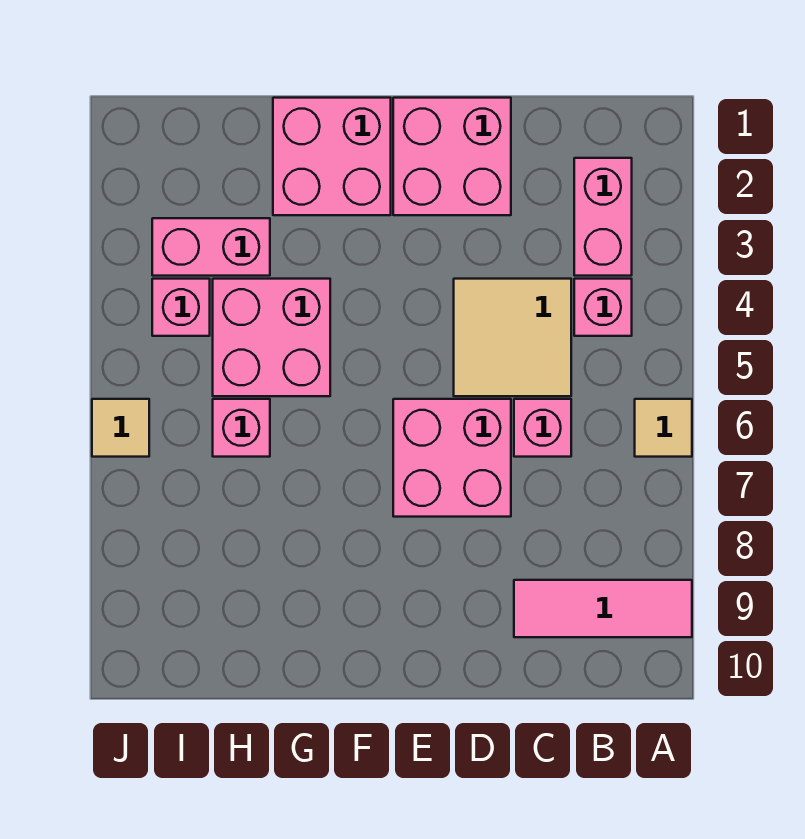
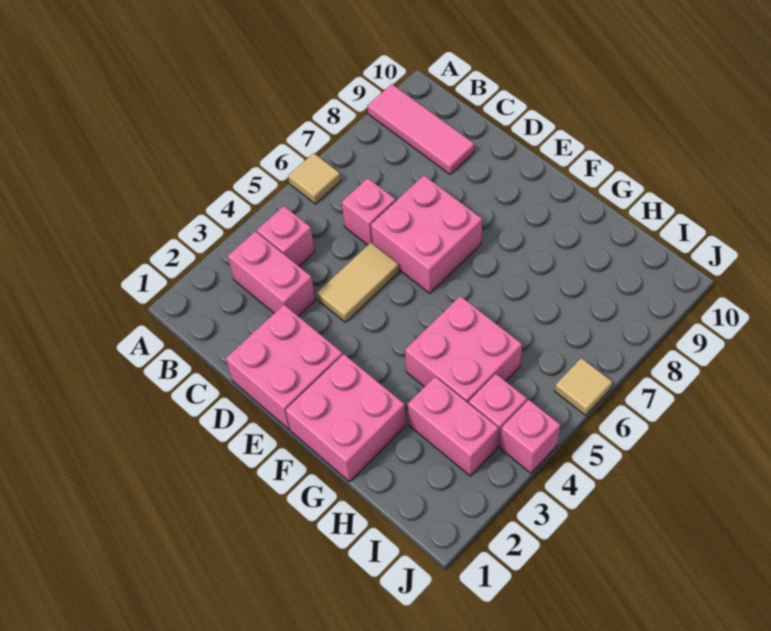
pink 1x2 brick [574,158,632,276] -> pink 1x2 brick turned to [228,231,315,316]
tan 2x2 tile [454,279,571,396] -> tan 1x2 tile [317,243,399,322]
pink 1x1 brick [213,399,270,457] -> pink 1x1 brick moved to [500,400,560,473]

